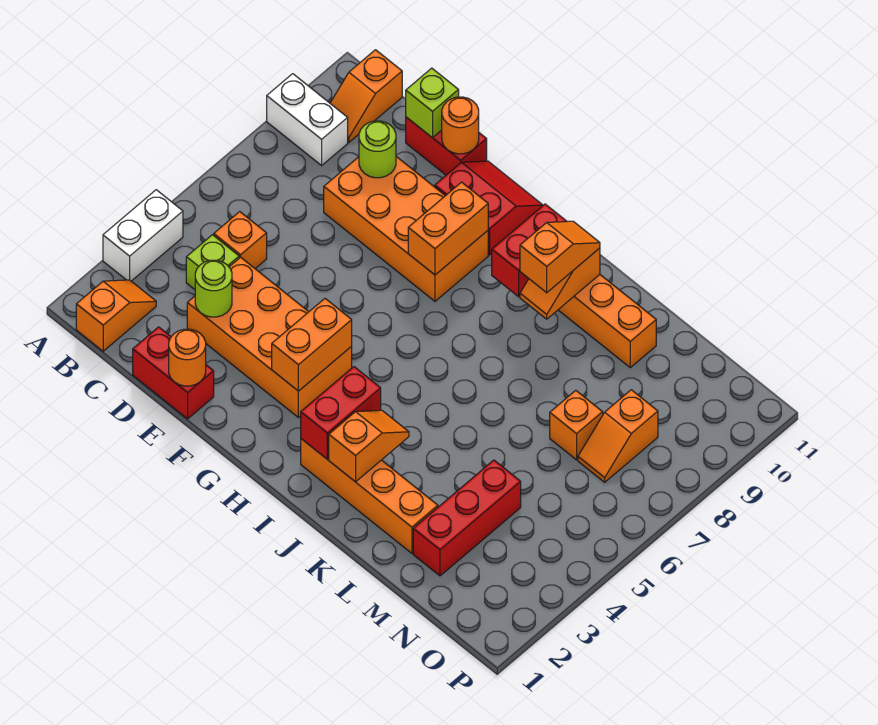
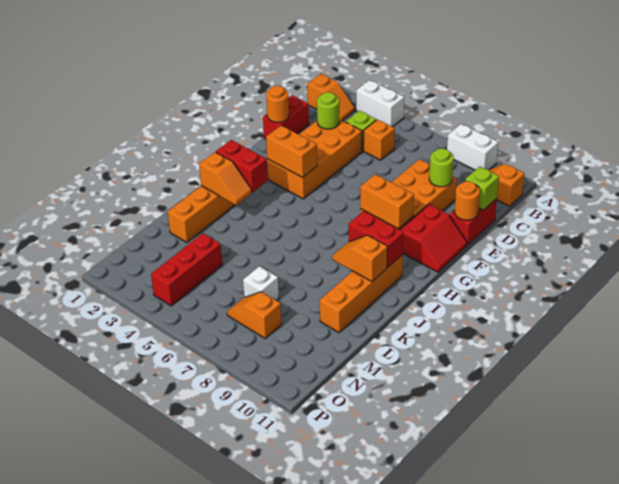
white 1x2 brick [267,74,348,165] -> white 1x2 brick turned to [447,124,498,170]
orange 1x2 slope [520,221,600,293] -> none
red 1x3 brick [413,460,521,576] -> red 1x3 brick turned to [151,233,222,306]
orange 1x1 brick [550,390,603,460] -> white 1x1 brick [243,266,279,300]

